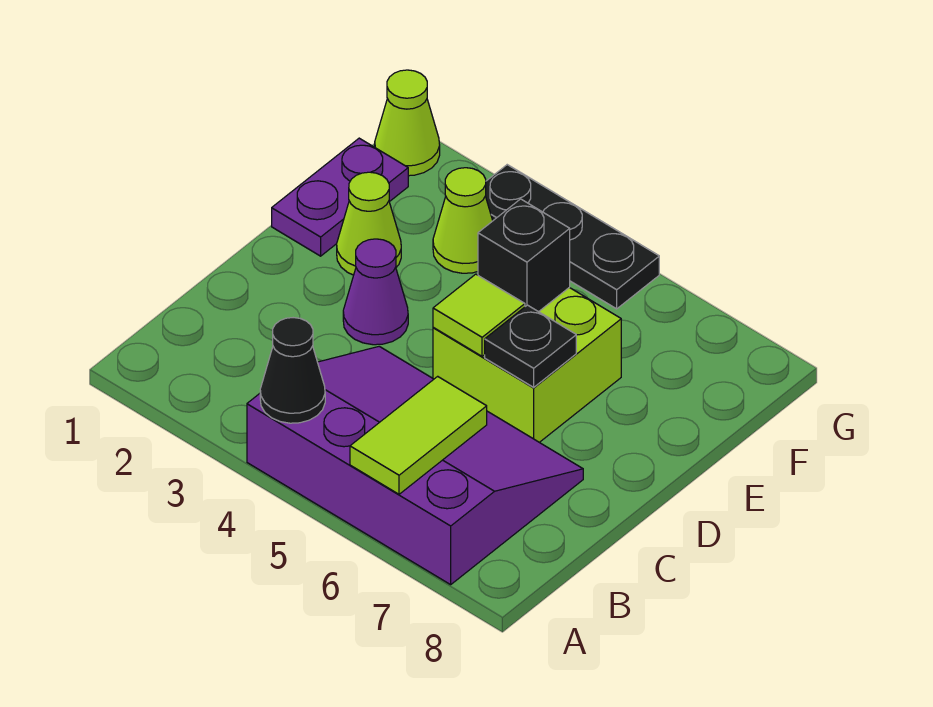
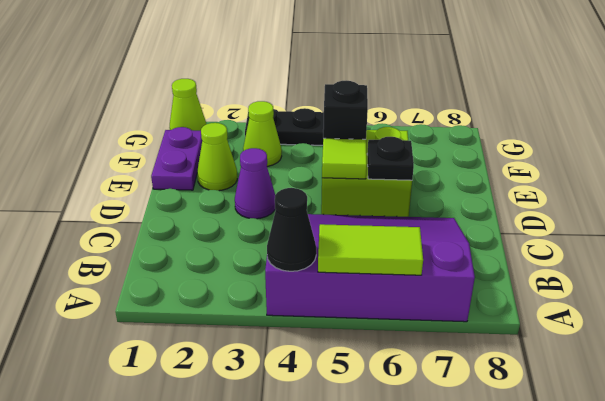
lime 1x2 tile [350,376,487,494] -> lime 1x2 tile turned to [318,224,423,275]

